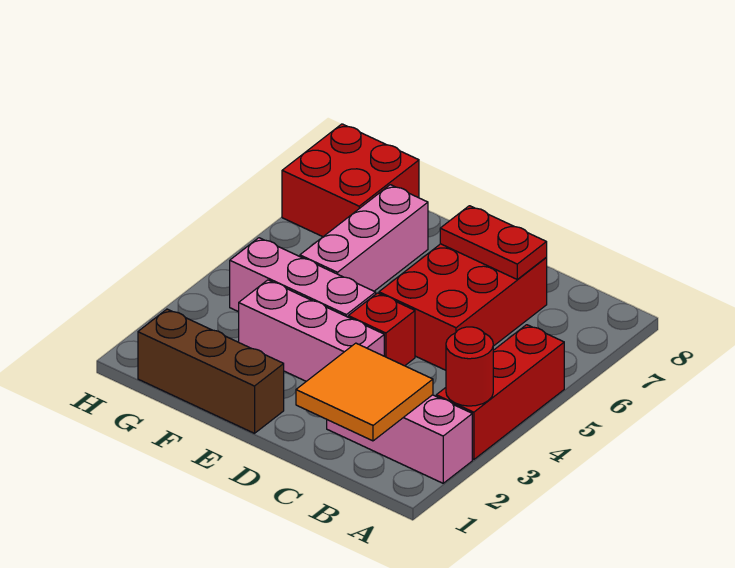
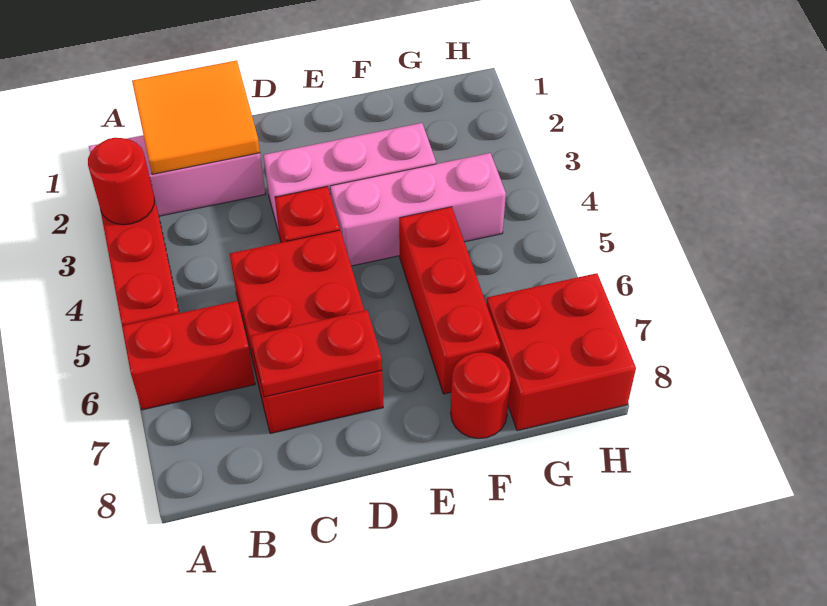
none -> red 1x2 brick [122,301,255,410]
brown 1x3 brick [138,309,284,433] -> none
pink 1x3 brick [300,185,428,291] -> red 1x3 brick [399,207,500,394]
none -> red 1x1 round brick [451,352,511,439]

